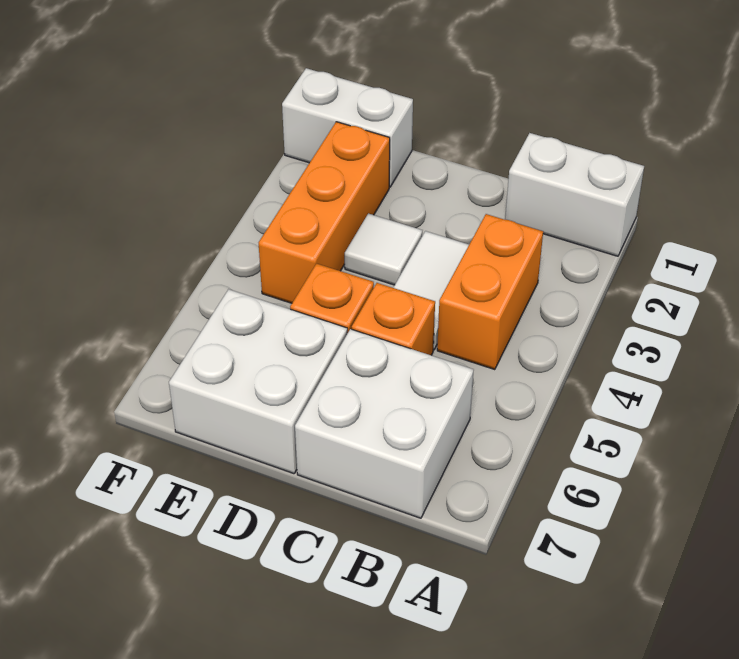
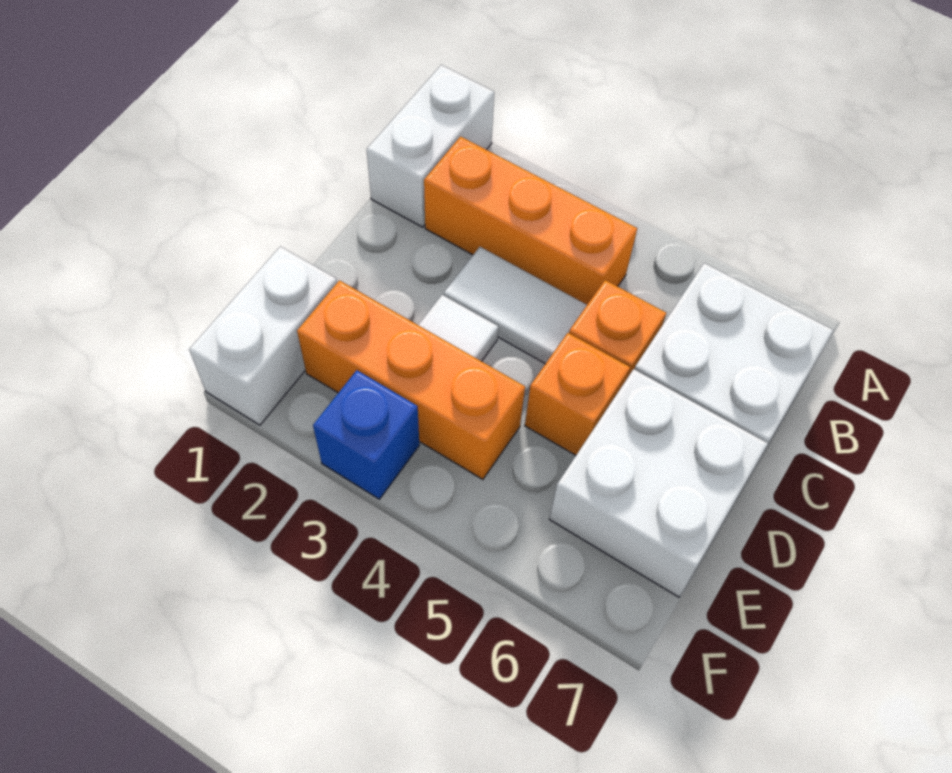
orange 1x2 brick [437,214,543,370] -> orange 1x3 brick [424,137,637,305]
none -> blue 1x1 brick [313,370,419,499]

